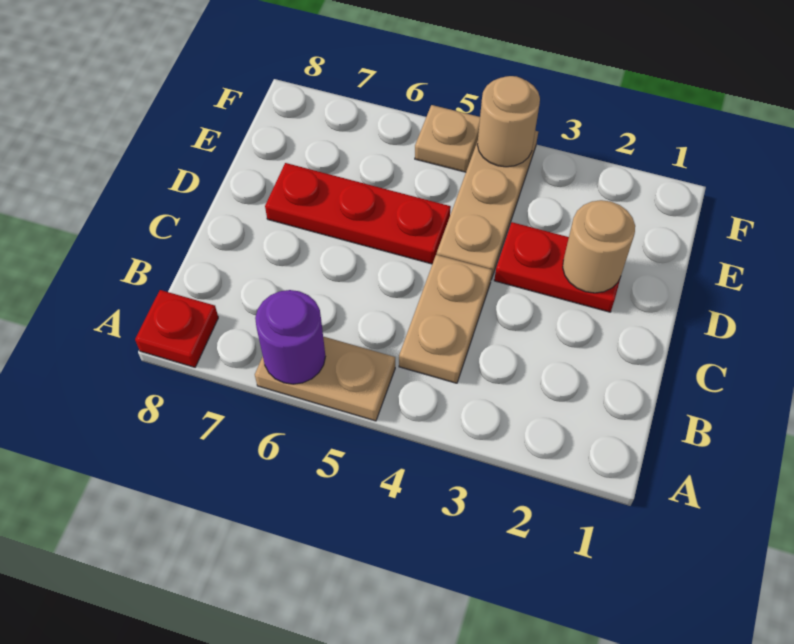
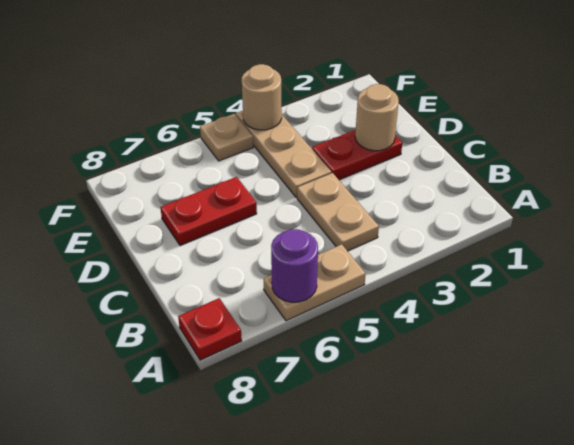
red 1x3 plate [265,163,451,264] -> red 1x2 plate [160,177,257,246]

